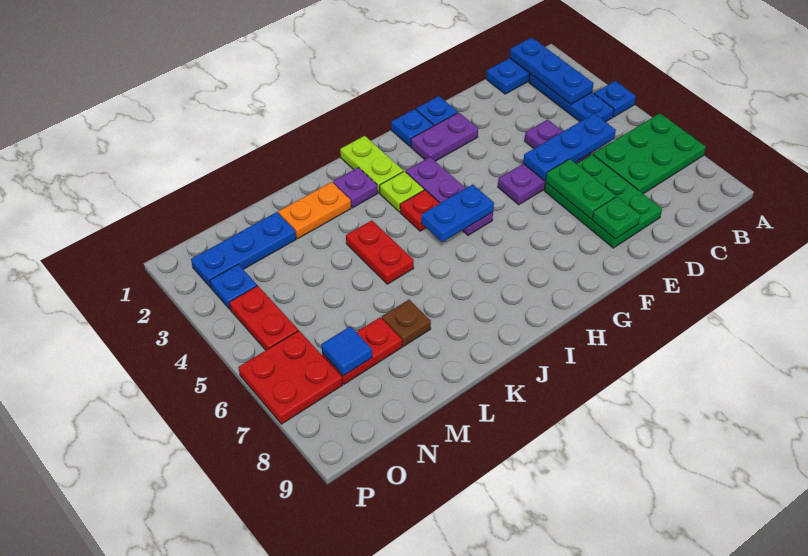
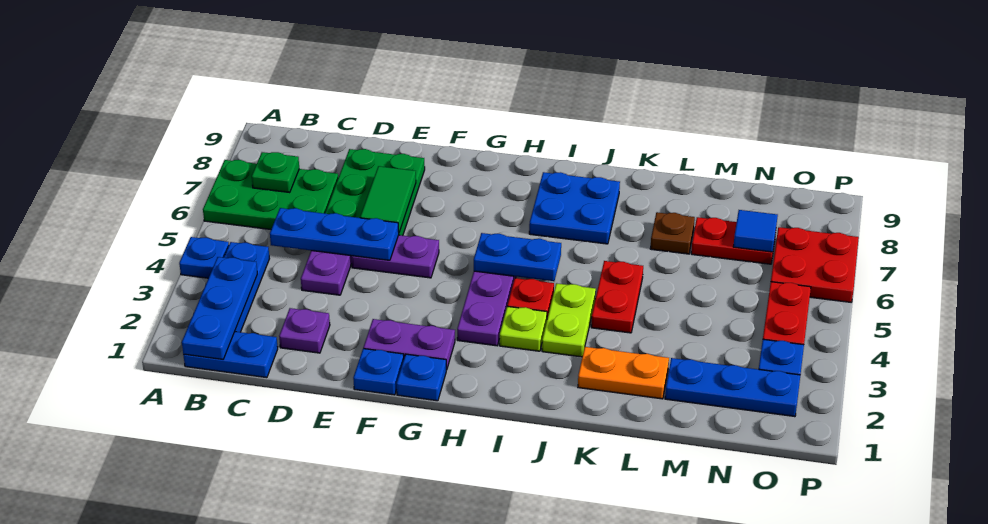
green 1x2 plate [546,159,616,219] -> green 1x2 tile [360,166,416,232]
green 1x1 plate [592,197,640,239] -> green 1x1 plate moved to [252,152,299,192]
lime 1x2 plate [340,136,403,193] -> lime 1x2 plate moved to [542,283,596,357]
none -> blue 2x2 plate [529,172,620,244]
purple 1x1 plate [333,167,378,208] -> purple 1x1 plate moved to [279,308,330,353]

